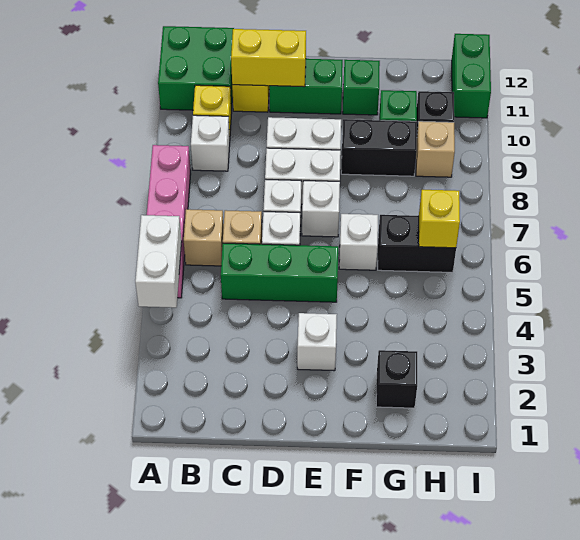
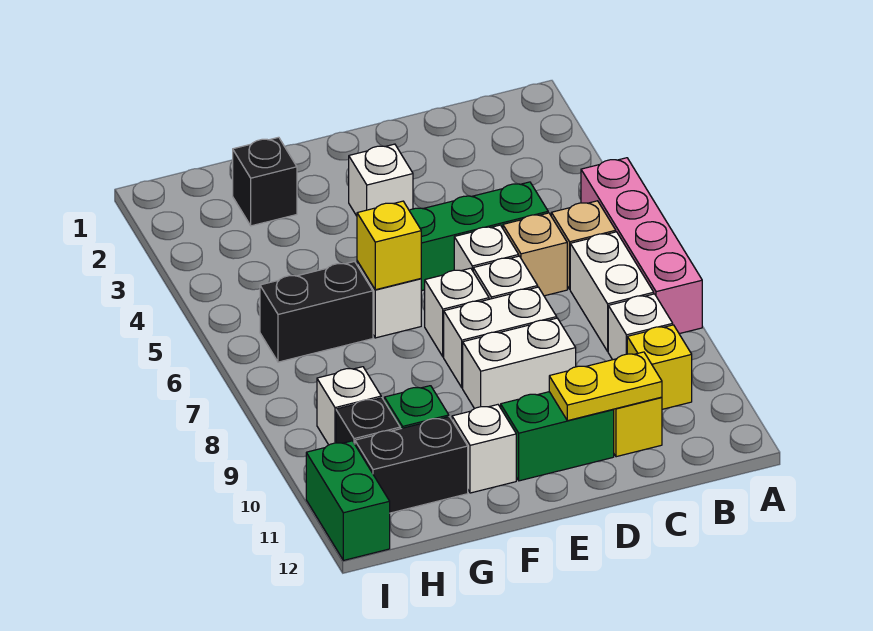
white 1x2 brick [135,215,182,308] -> white 1x2 brick moved to [570,232,654,351]
green 2x2 brick [158,26,234,111] -> none
yellow 1x2 brick [231,29,306,87] -> yellow 1x2 plate [549,352,662,421]
black 1x2 brick [341,119,417,176] -> black 1x2 brick moved to [355,417,468,513]
green 1x1 brick [343,60,380,115] -> white 1x1 brick [452,405,516,493]
yellow 1x1 brick [419,190,460,248] -> yellow 1x1 brick moved to [357,201,421,290]
tan 1x1 brick [416,121,455,177] -> white 1x1 brick [317,367,381,445]

